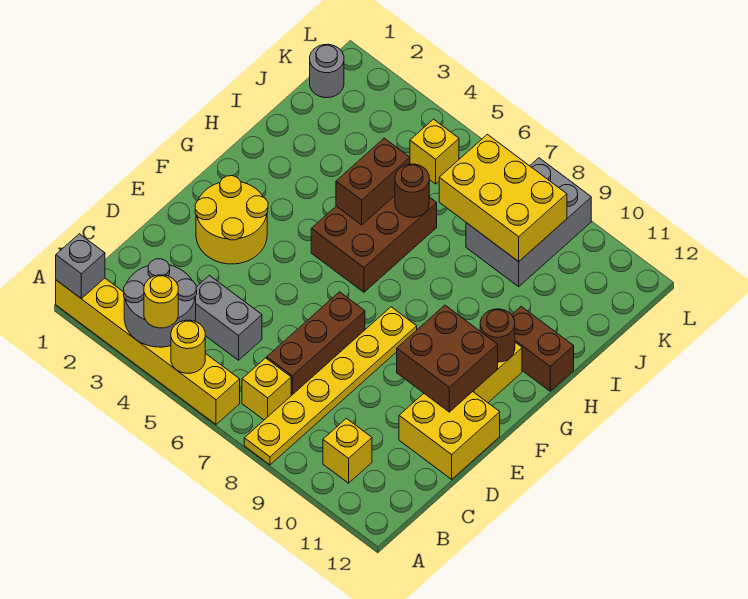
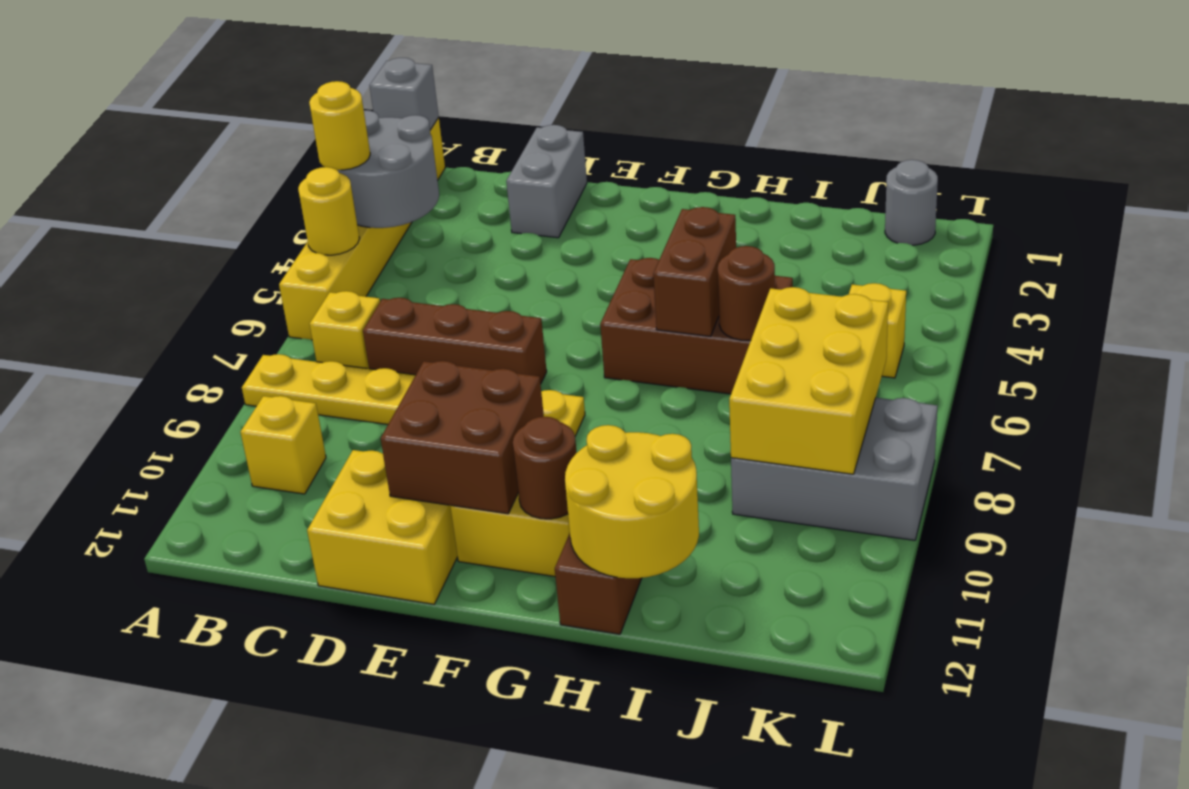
grey 1x2 brick [195,275,262,360] -> grey 1x2 brick moved to [506,125,587,238]
yellow 2x2 round brick [195,176,268,264] -> yellow 2x2 round brick moved to [565,425,699,578]
brown 1x2 brick [336,138,410,225] -> brown 1x2 brick turned to [653,207,736,336]

